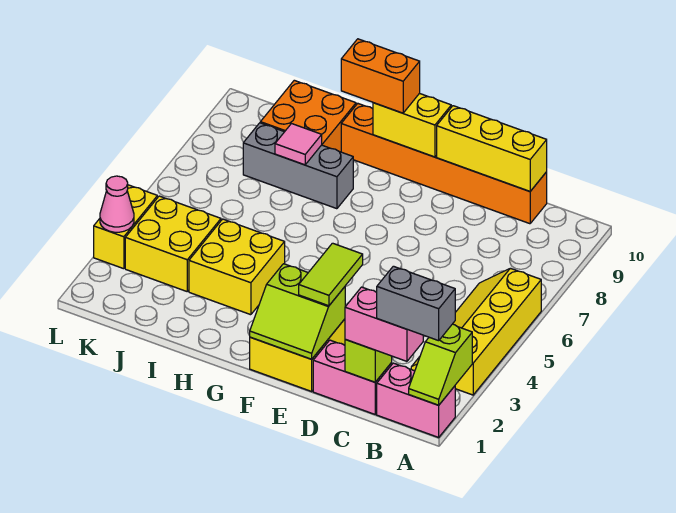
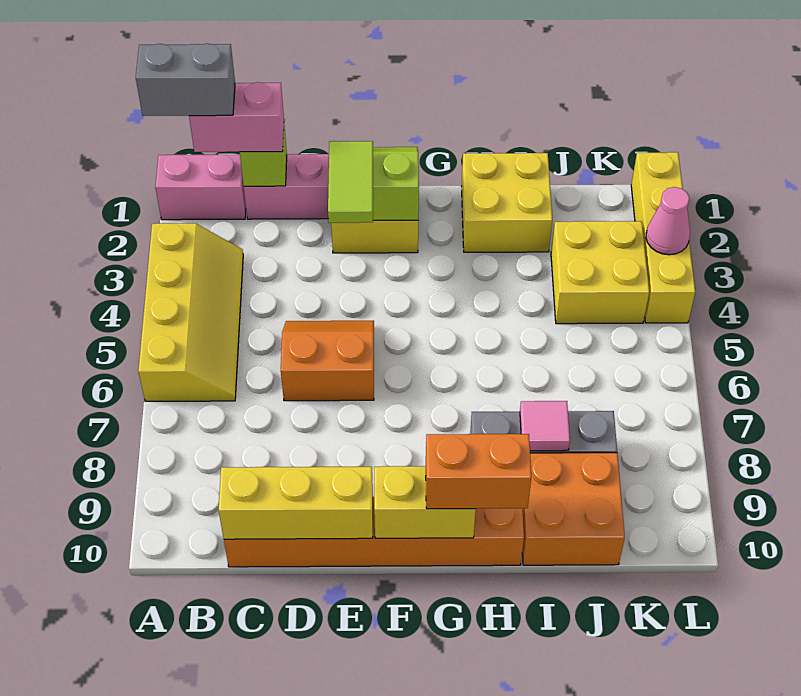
lime 1x2 slope [409,324,472,405] -> none
none -> orange 2x2 slope [281,321,374,401]
yellow 2x2 brick [189,219,285,315] -> yellow 2x2 brick moved to [461,153,552,252]
yellow 1x2 brick [94,185,157,269] -> yellow 1x4 brick [631,152,695,323]

